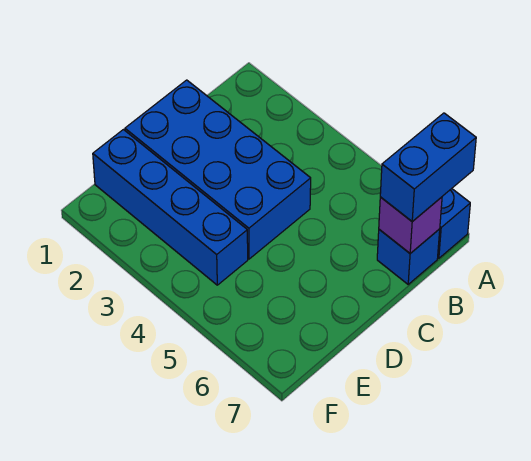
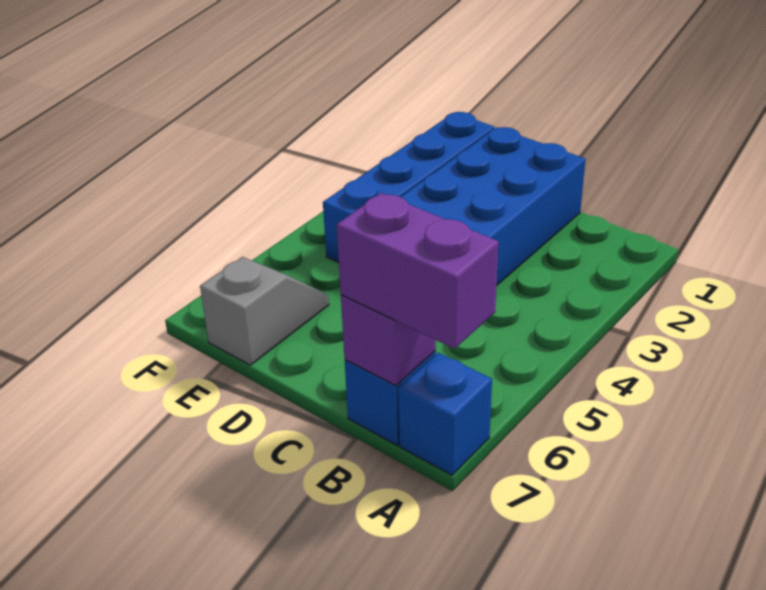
blue 1x2 brick [380,113,476,222] -> purple 1x2 brick [337,193,498,349]
none -> grey 1x2 slope [200,257,329,365]

